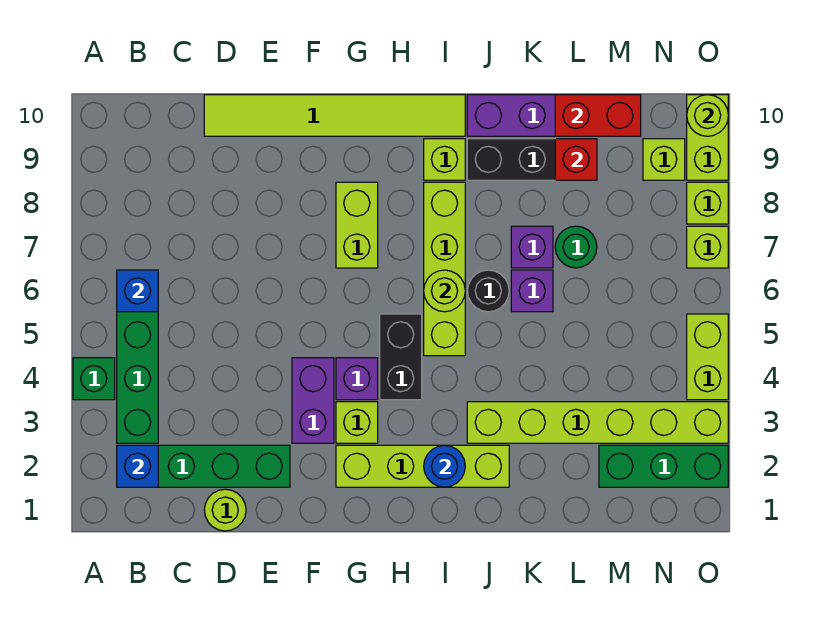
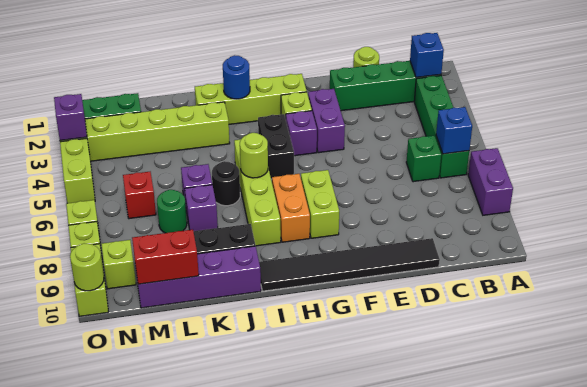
green 1x1 brick [73,358,115,400] -> green 1x1 brick moved to [406,136,441,182]
none -> purple 1x2 brick [468,148,513,215]
lime 1x6 tile [204,95,465,136] -> black 1x6 tile [259,238,440,291]
none -> orange 1x2 brick [272,174,310,242]
lime 1x1 brick [424,139,465,180] -> none
red 1x1 brick [555,139,597,180] -> red 1x1 brick moved to [123,172,156,219]
none -> purple 1x1 brick [54,94,87,140]

